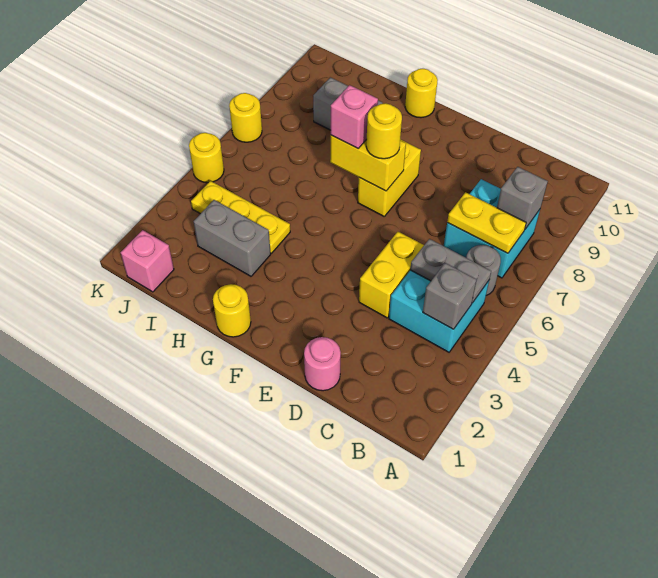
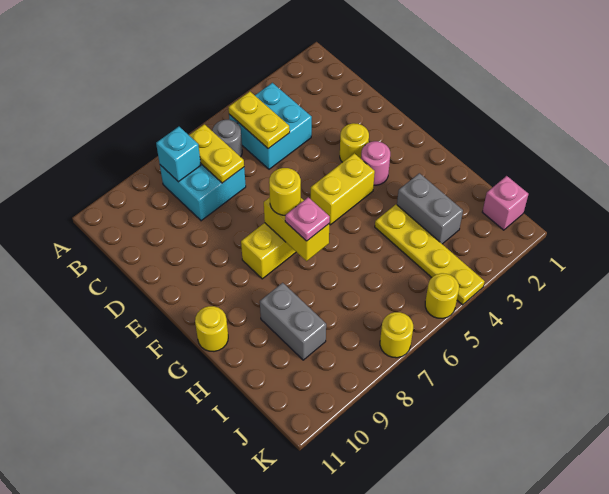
grey 1x1 brick [423,263,477,329] -> none
grey 1x2 plate [410,239,491,303] -> yellow 1x2 plate [228,92,290,149]
grey 1x1 brick [497,167,548,229] -> cyan 1x1 brick [156,127,201,182]
pink 1x1 round brick [304,337,341,391] -> pink 1x1 round brick moved to [361,141,390,185]
yellow 1x2 brick [359,232,424,318] -> yellow 1x2 brick moved to [311,153,375,225]
yellow 1x1 round brick [213,284,251,337] -> yellow 1x1 round brick moved to [340,123,369,162]
pink 1x1 brick [331,85,378,148] -> pink 1x1 plate [285,197,330,241]
yellow 1x3 plate [191,181,290,253] -> yellow 1x4 plate [375,205,485,305]

